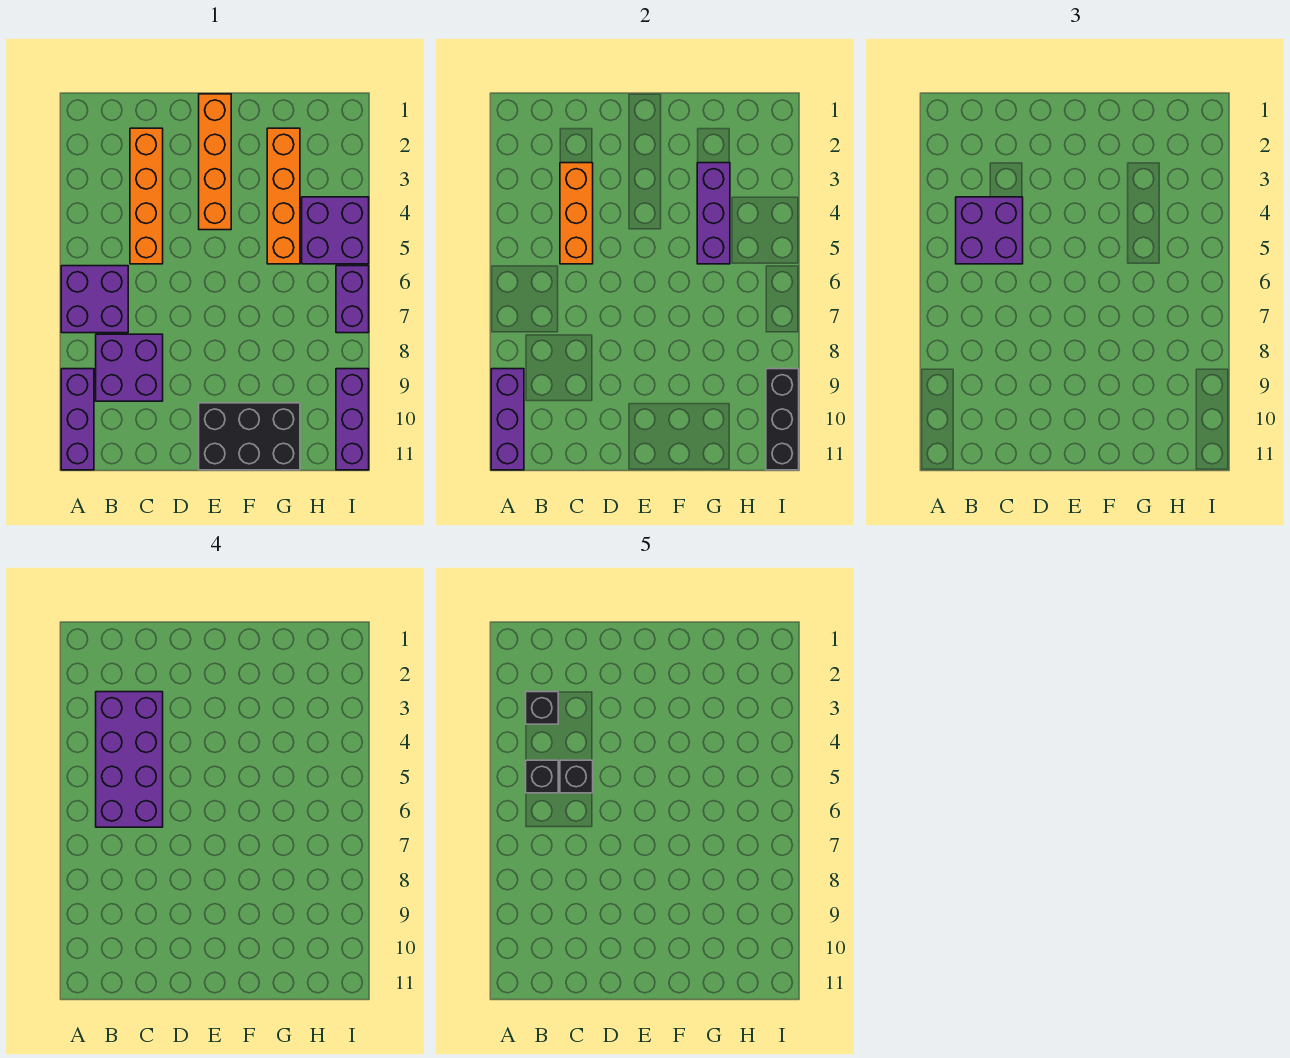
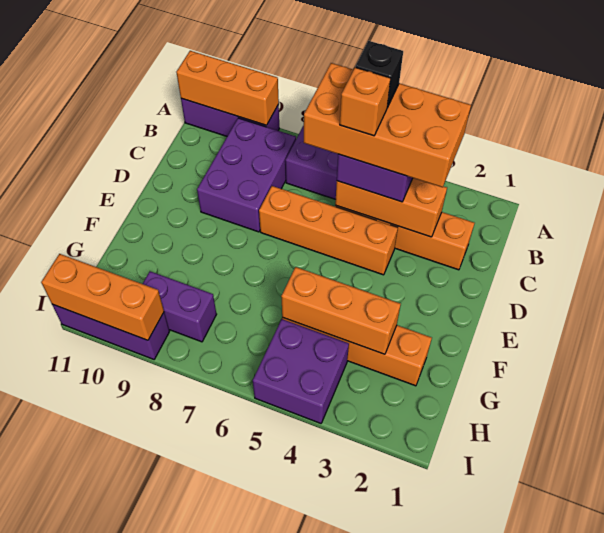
purple 1x3 brick [491,369,524,470] -> orange 1x3 brick [176,51,279,125]
purple 2x4 brick [96,692,163,827] -> orange 2x4 brick [304,63,471,187]
black 1x1 brick [526,692,558,724] -> none
purple 2x2 brick [96,334,163,401] -> purple 2x3 brick [197,118,296,232]
black 1x1 brick [560,760,593,793] -> orange 1x1 brick [340,68,390,136]
orange 1x4 brick [199,94,231,230] -> orange 1x4 brick moved to [259,186,398,275]
black 2x3 brick [199,403,300,470] -> none
purple 1x3 brick [697,163,730,264] -> orange 1x3 brick [281,267,401,354]
purple 1x2 brick [336,266,369,333] -> purple 1x2 brick moved to [143,271,217,342]
black 1x3 brick [766,369,799,470] -> orange 1x3 brick [41,254,164,340]

